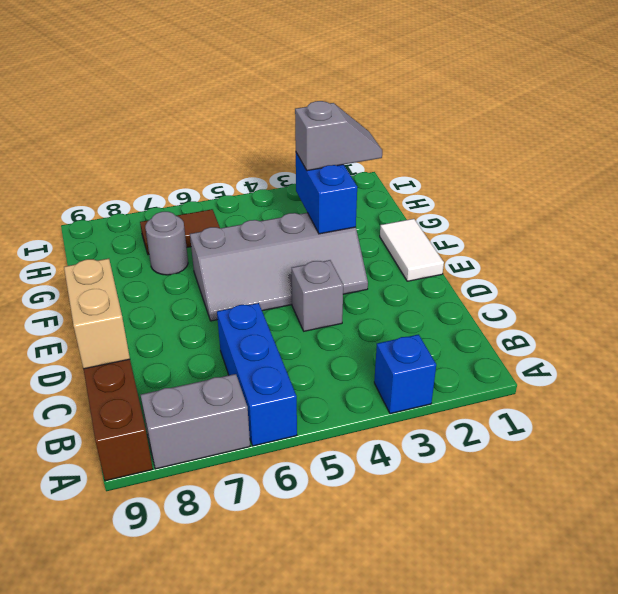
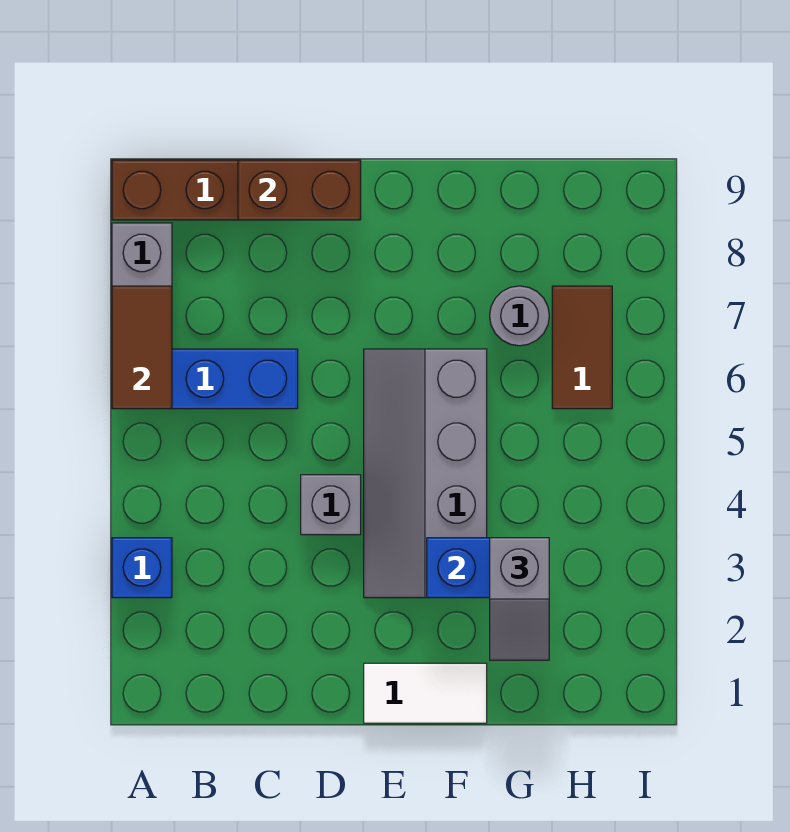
none -> brown 1x2 tile [112,286,172,409]
tan 1x2 brick [64,259,130,369] -> brown 1x2 brick [238,160,361,220]

